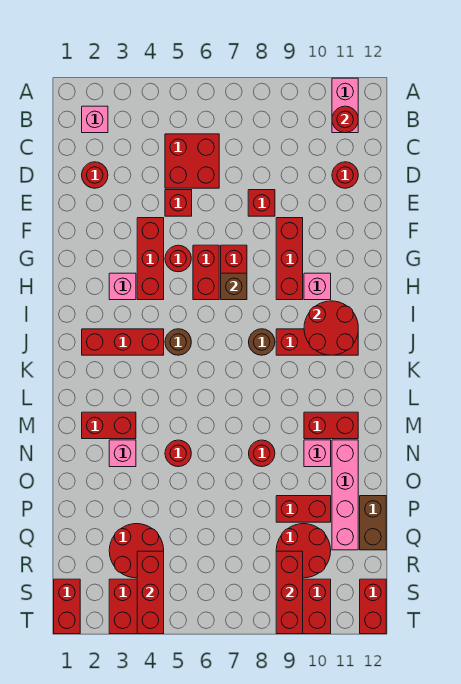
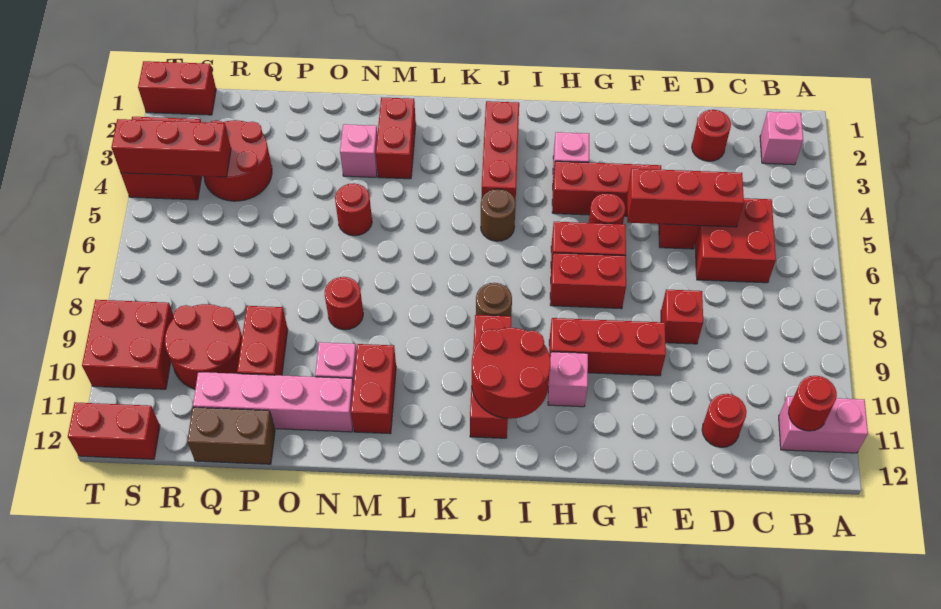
brown 1x1 brick [221,273,247,300] -> none
red 1x3 brick [276,551,303,634] -> red 1x3 brick moved to [627,169,744,227]

